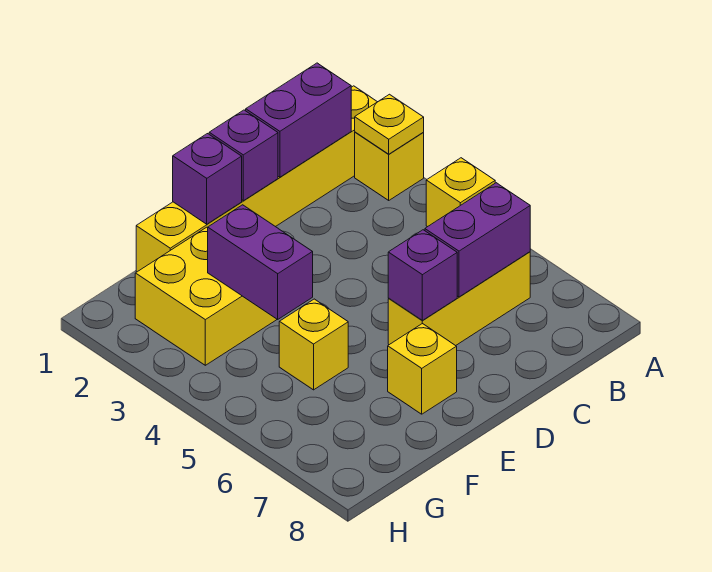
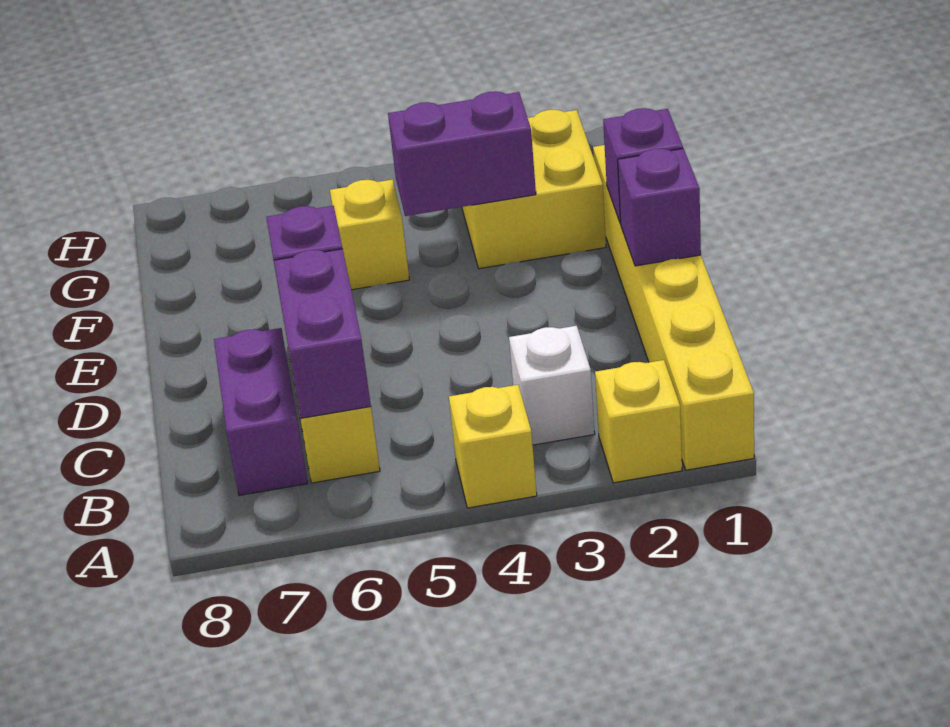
yellow 1x1 plate [355,94,424,154] -> none
purple 1x2 brick [246,63,351,177] -> purple 1x2 brick moved to [214,328,308,495]
none -> white 1x1 brick [509,326,595,445]
yellow 1x1 brick [388,323,457,414] -> none

